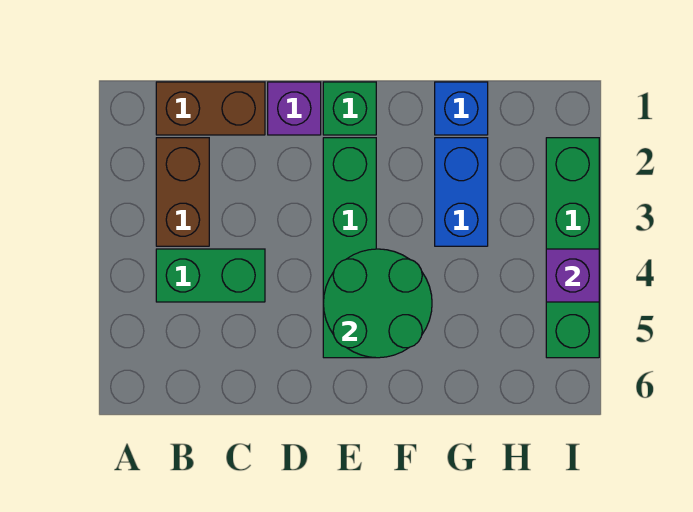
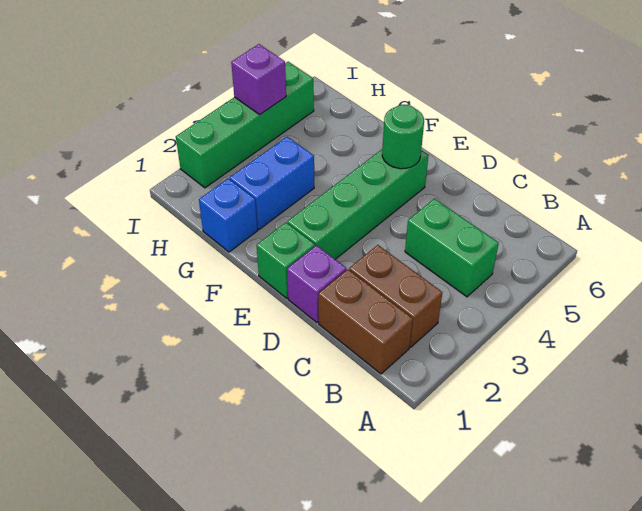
brown 1x2 brick [156,138,209,246] -> brown 1x2 brick turned to [349,245,442,347]
green 2x2 round brick [323,249,432,358] -> green 1x1 round brick [382,105,424,169]

